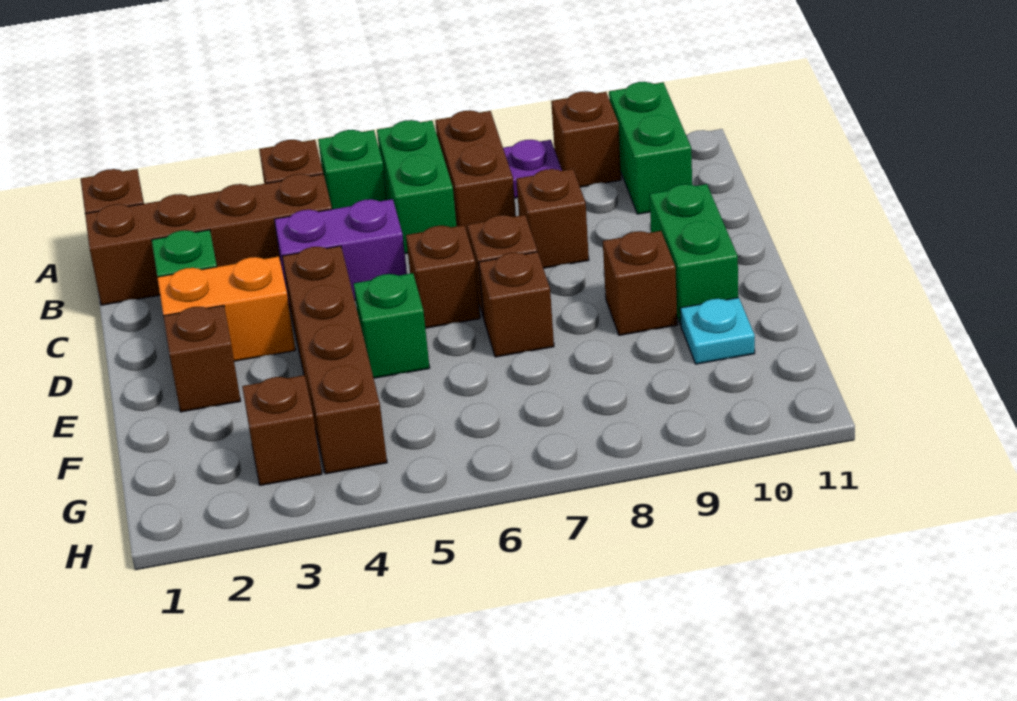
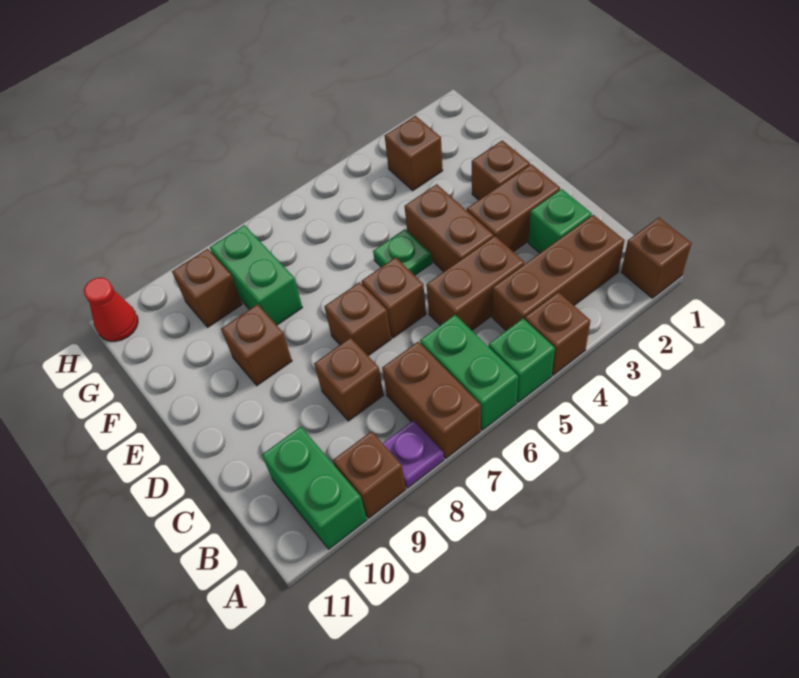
brown 1x4 brick [85,174,332,305] -> brown 1x3 brick [492,215,625,331]
purple 1x2 brick [274,199,407,308] -> brown 1x2 brick [427,236,525,330]
orange 1x2 brick [157,256,295,361] -> brown 1x2 brick [467,164,560,252]
brown 1x4 brick [282,246,387,474] -> brown 1x2 brick [405,184,494,272]
green 1x2 brick [650,184,738,325] -> green 1x2 brick moved to [210,225,302,325]
green 1x1 brick [354,273,430,378] -> green 1x1 plate [373,229,432,275]
brown 1x1 brick [479,252,554,357] -> brown 1x1 brick moved to [172,249,242,328]
cyan 1x1 plate [680,298,755,364] -> none
none -> red 1x1 cone [84,278,138,341]

